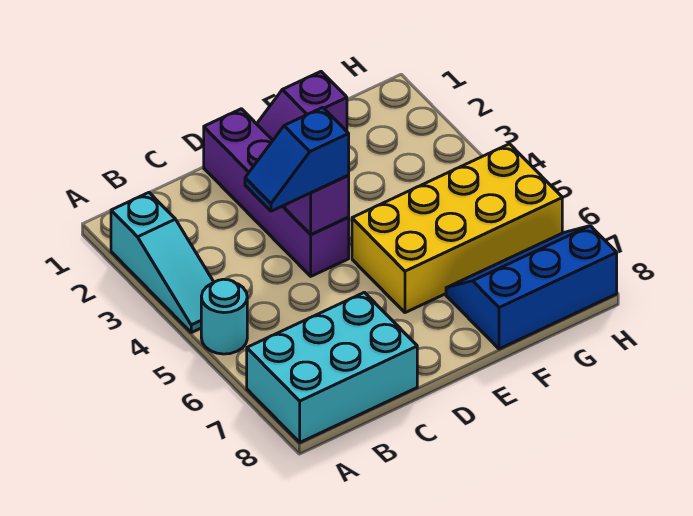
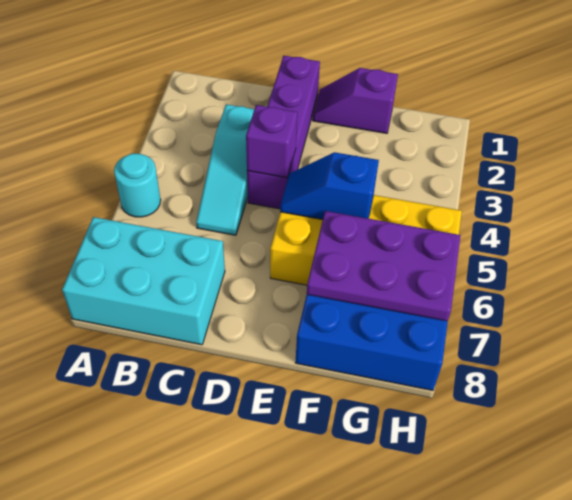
cyan 1x3 slope [111,193,214,332] -> cyan 1x3 slope moved to [196,104,254,235]
blue 1x2 slope [245,108,349,211] -> blue 1x2 slope moved to [280,152,379,220]
none -> purple 2x3 plate [307,211,461,321]

